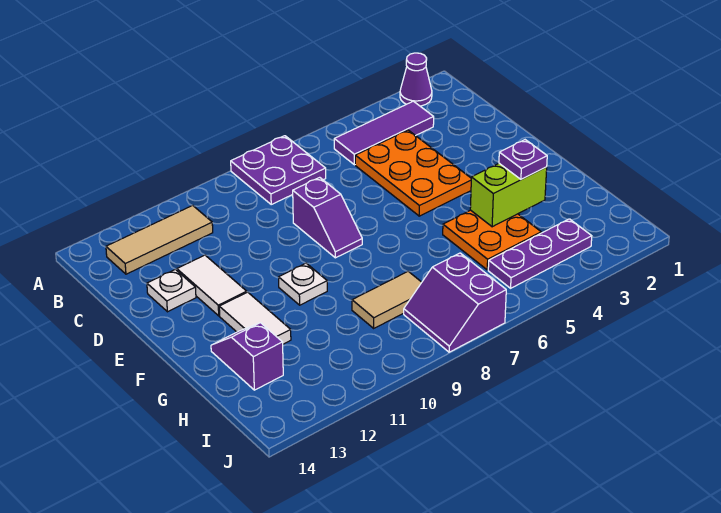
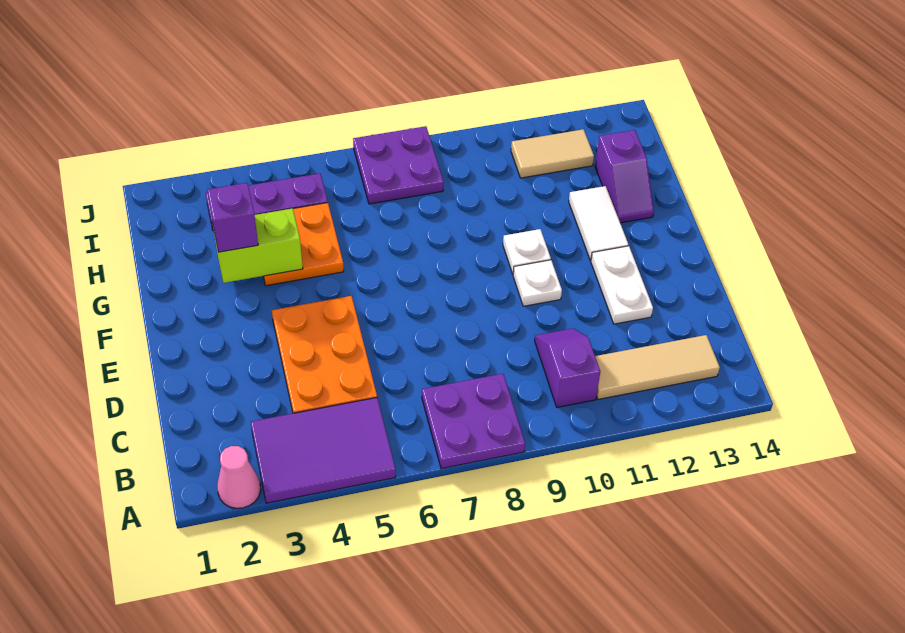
purple 1x1 cone [400,53,432,106] -> pink 1x1 cone [217,446,261,508]
purple 1x3 tile [334,101,434,165] -> purple 2x3 tile [251,398,396,503]
purple 1x2 slope [293,177,362,258] -> purple 1x2 slope moved to [535,328,600,407]
white 1x2 tile [177,255,247,316] -> white 1x2 plate [591,246,653,324]
white 1x1 plate [147,269,196,312] -> white 1x1 plate moved to [513,260,562,306]
purple 1x1 plate [499,140,547,179] -> purple 1x1 brick [207,183,258,252]
tan 1x2 tile [352,271,422,328] -> tan 1x2 tile moved to [511,129,594,178]
purple 2x2 slope [404,253,506,352] -> purple 2x2 plate [353,126,444,204]

